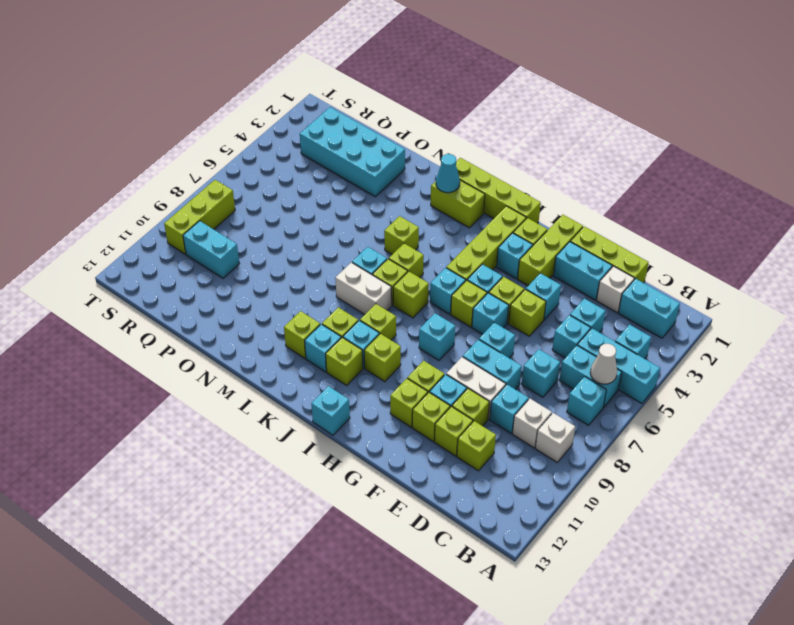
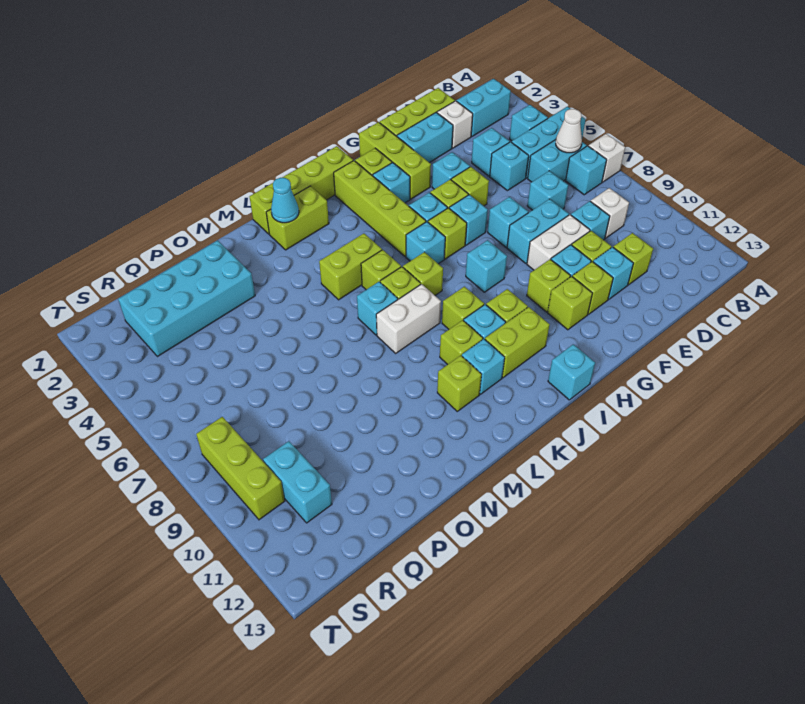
white 1x1 brick [535,413,575,462] -> white 1x1 brick moved to [588,134,625,182]
lime 1x1 brick [434,406,473,456] -> cyan 1x1 brick [593,247,633,300]
lime 1x1 brick [326,338,363,385] -> lime 1x2 brick [485,307,550,378]
lime 1x1 brick [384,216,419,254] -> lime 1x2 brick [319,233,382,300]
cyan 1x2 brick [183,221,239,278] -> cyan 1x2 brick turned to [263,441,332,523]

